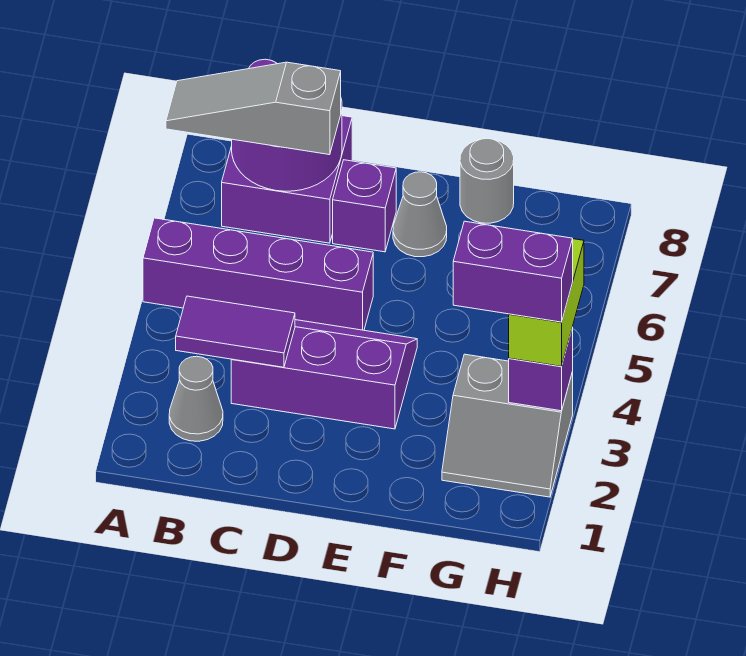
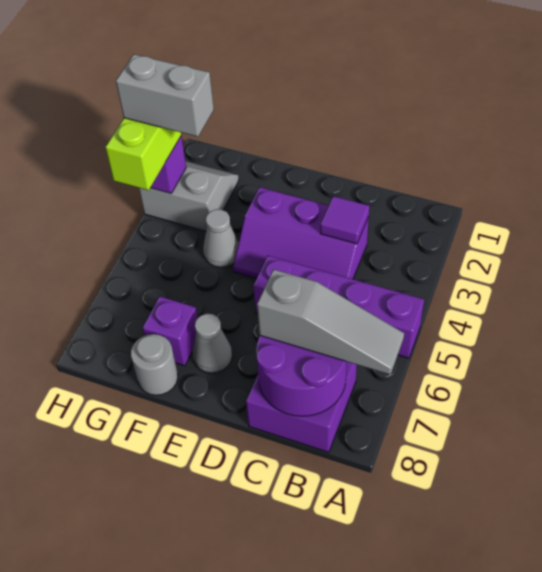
grey 1x1 cone [169,356,223,441] -> grey 1x1 cone moved to [203,209,239,267]
purple 1x2 tile [176,296,295,367] -> purple 1x1 tile [320,196,369,244]
purple 1x1 brick [333,160,396,252] -> purple 1x1 brick moved to [143,296,198,366]
purple 1x2 brick [453,221,573,322] -> grey 1x2 brick [116,54,214,137]

